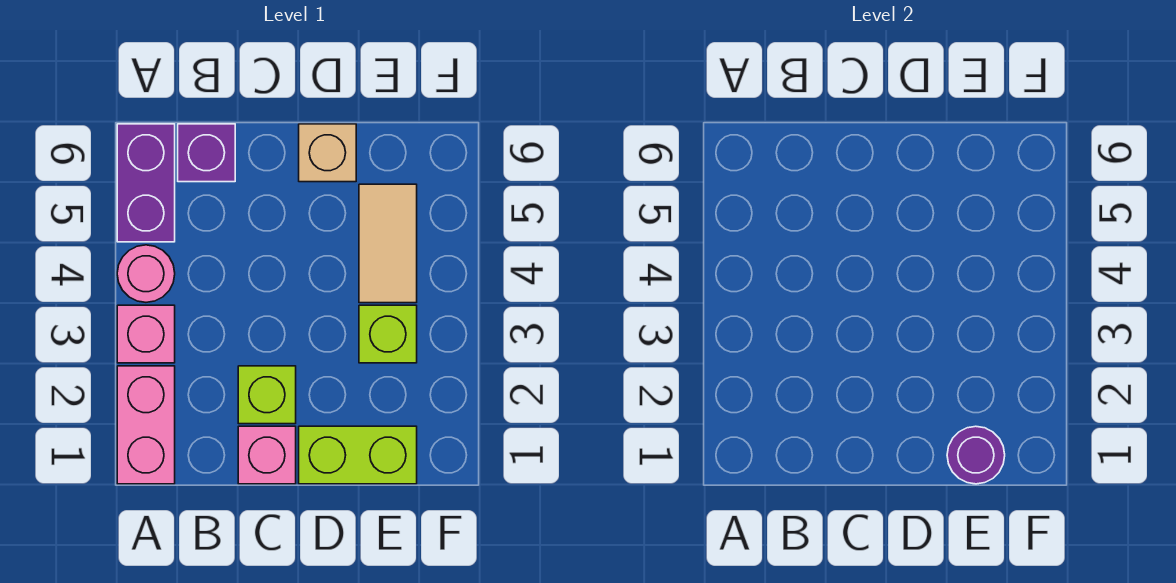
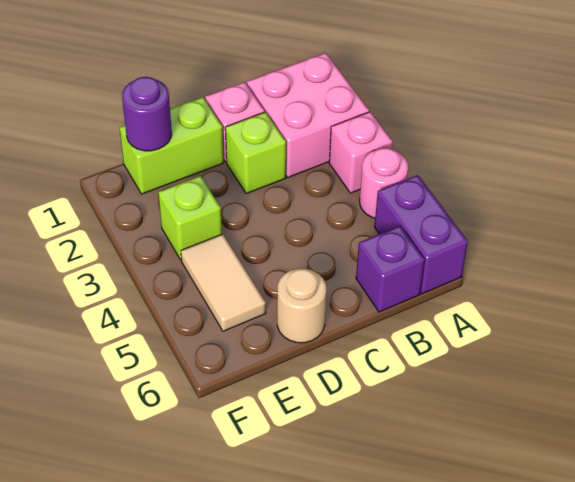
pink 1x2 brick [117,366,175,484] -> pink 2x2 brick [247,53,369,177]
tan 1x1 brick [299,124,356,182] -> tan 1x1 round brick [277,268,326,343]

